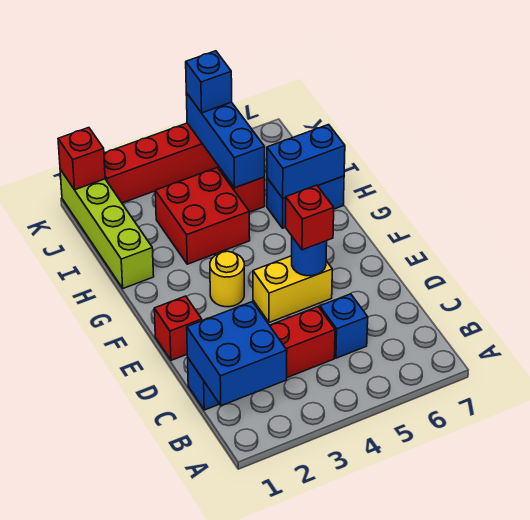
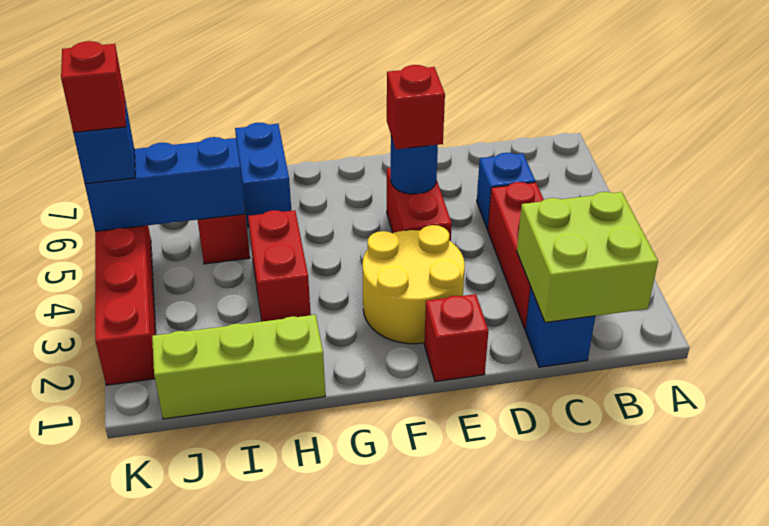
blue 2x2 brick [187,302,287,406] -> lime 2x2 brick [517,192,658,322]
yellow 1x2 brick [253,256,332,323] -> red 1x2 brick [387,168,452,241]
yellow 1x1 round brick [210,251,244,307] -> yellow 2x2 round brick [362,225,465,344]
lime 1x4 brick [60,169,154,288] -> lime 1x3 brick [152,315,325,419]
red 2x2 brick [155,168,250,264] -> red 1x2 brick [248,210,311,322]
blue 1x2 brick [267,125,345,198] -> none
red 1x1 brick [58,128,105,190] -> red 1x1 brick moved to [61,41,126,132]

